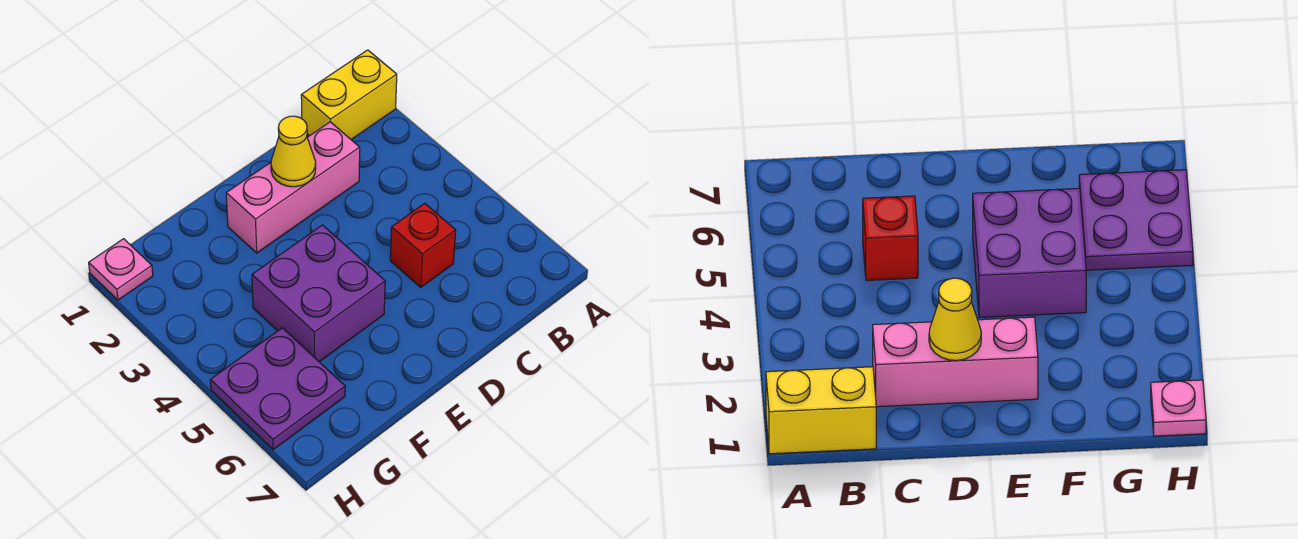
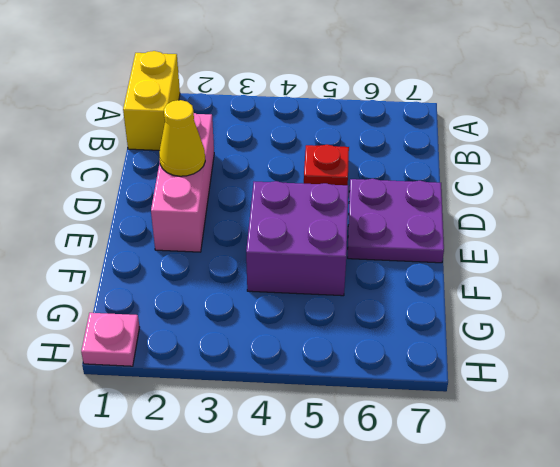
red 1x1 brick [390,203,456,287] -> red 1x1 plate [304,145,349,185]
purple 2x2 plate [210,328,345,450] -> purple 2x2 plate moved to [348,179,444,263]

